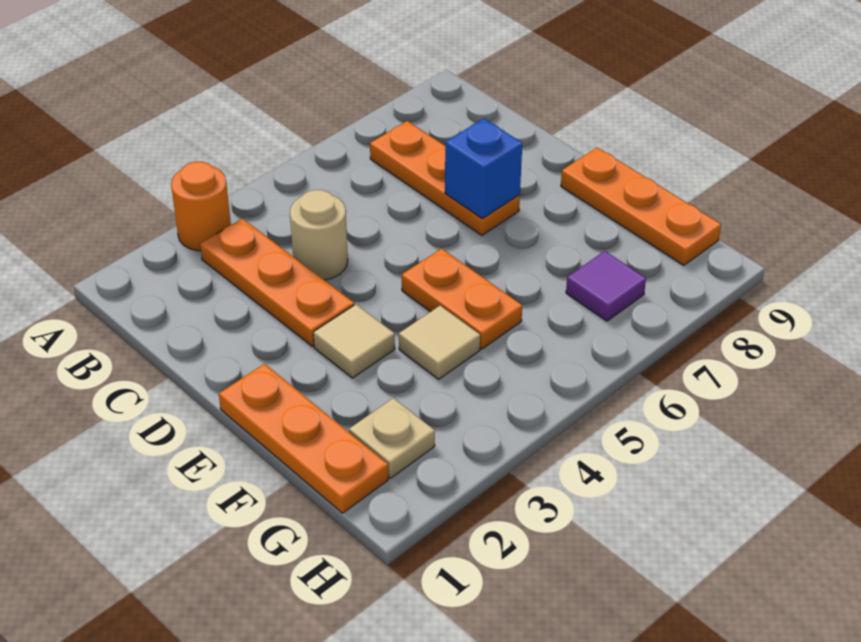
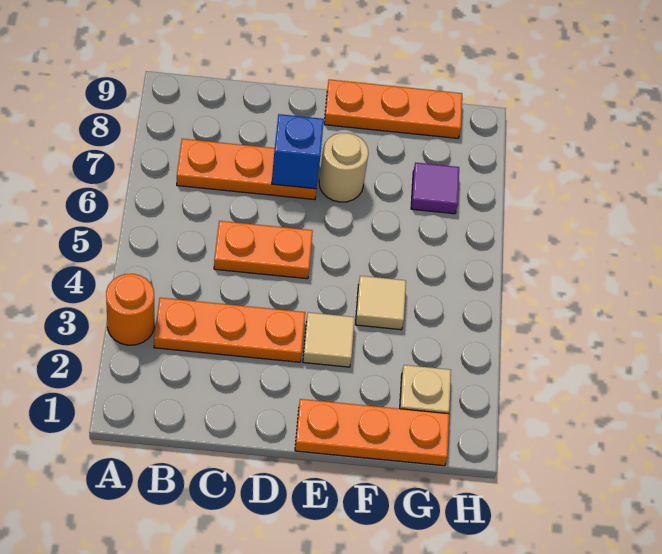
tan 1x1 round brick [290,190,348,280] -> tan 1x1 round brick moved to [319,133,369,202]
orange 1x2 plate [402,249,522,349] -> orange 1x2 plate moved to [214,221,313,279]

